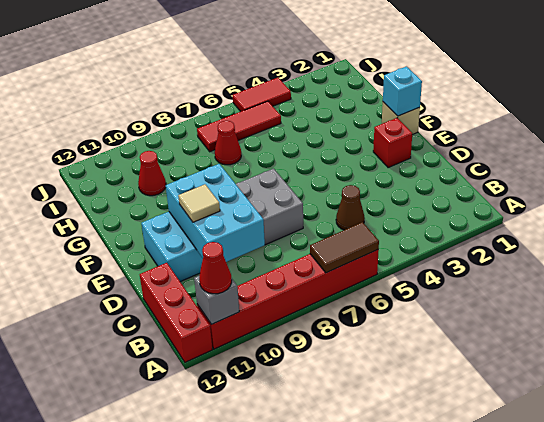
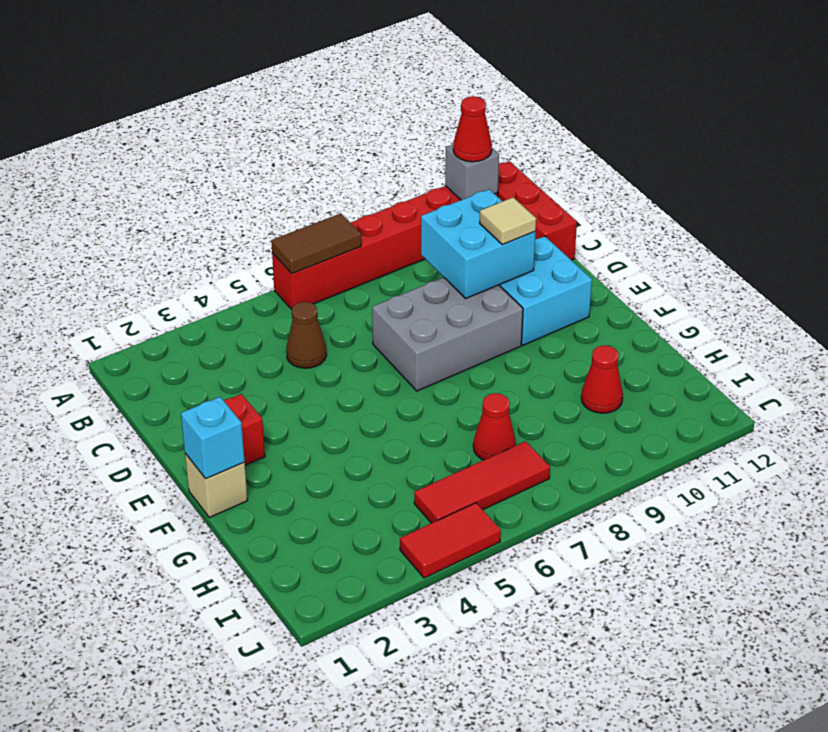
cyan 2x3 brick [166,164,265,262] -> cyan 2x2 brick [421,189,536,298]

